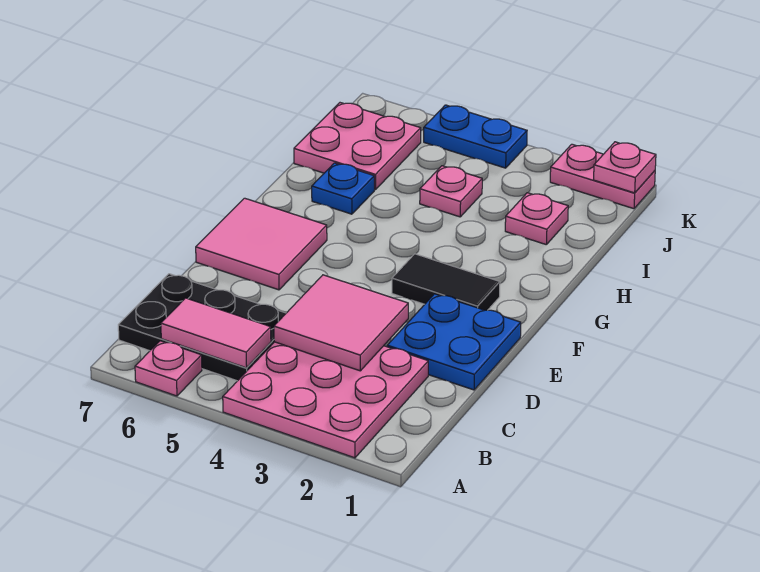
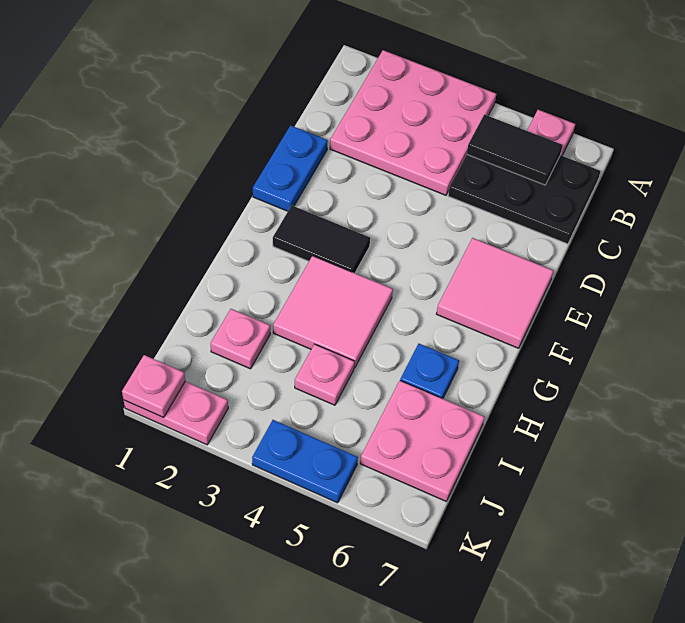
pink 1x2 tile [161,298,271,368] -> black 1x2 tile [467,114,563,185]
pink 2x2 tile [274,275,408,371] -> pink 2x2 tile moved to [273,256,393,368]
blue 2x2 plate [387,294,521,390] -> blue 1x2 plate [253,125,328,211]

